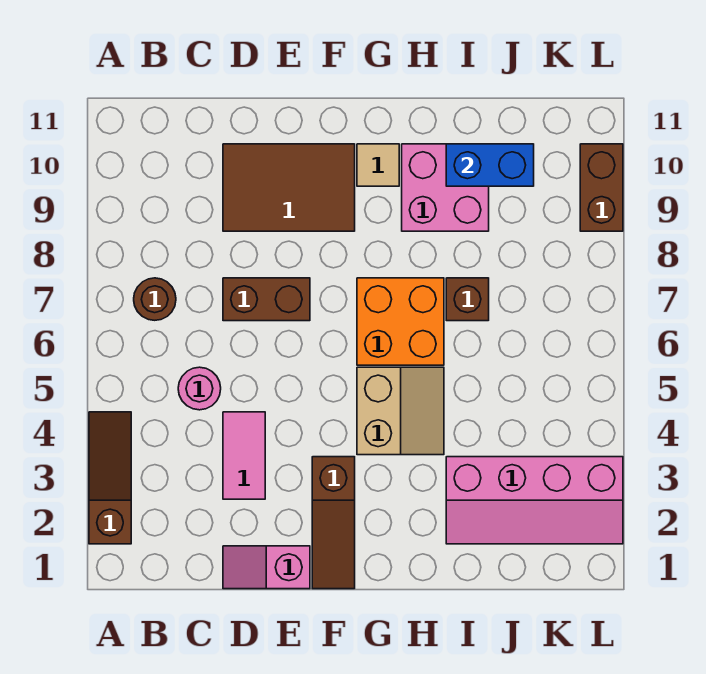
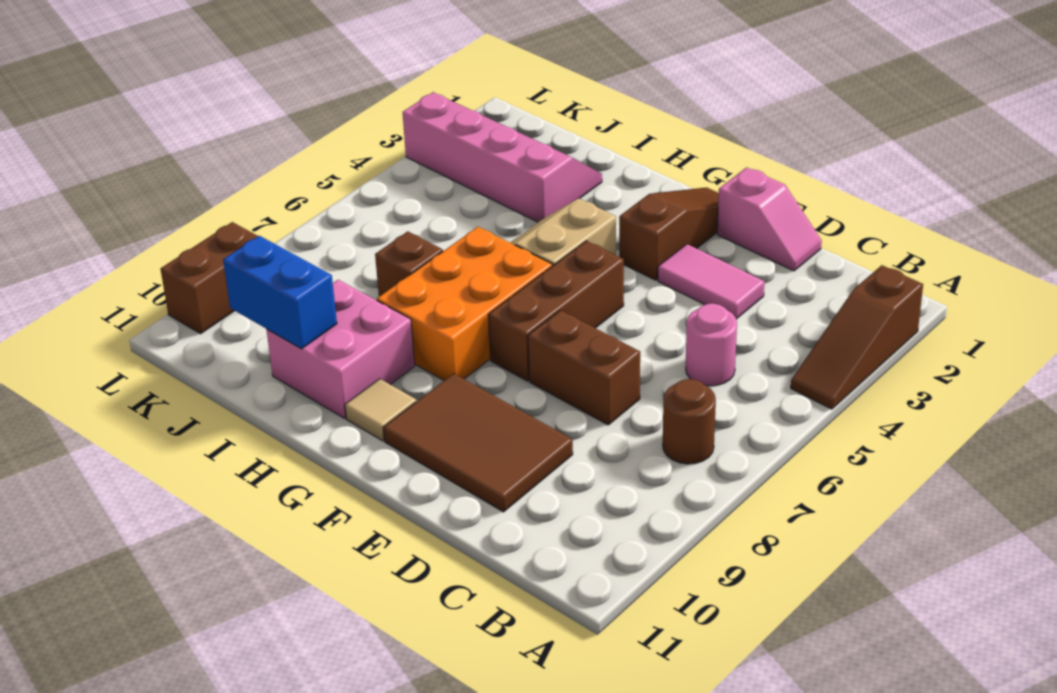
pink 1x2 tile [223,412,265,499] -> pink 1x2 tile turned to [658,244,765,319]
none -> brown 1x3 brick [488,241,624,381]
orange 2x2 brick [357,278,444,365] -> orange 2x3 brick [377,227,552,380]

